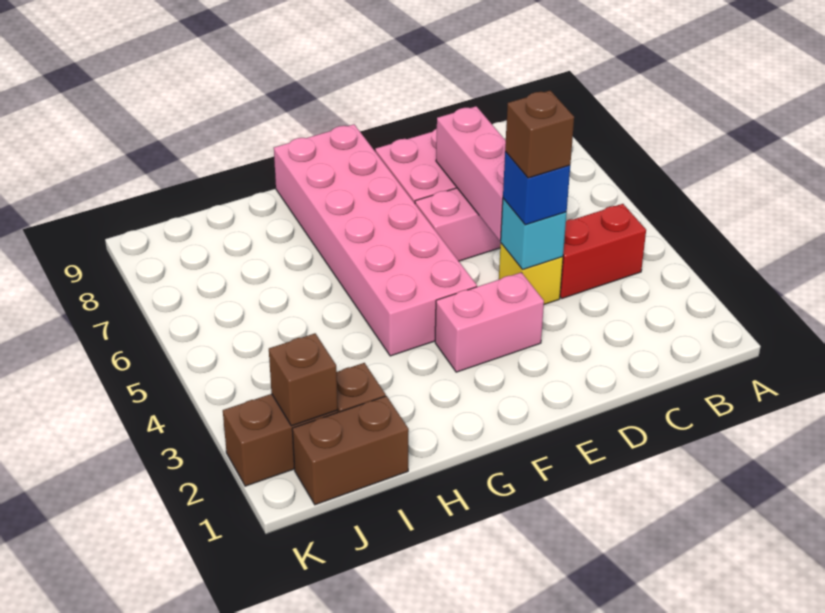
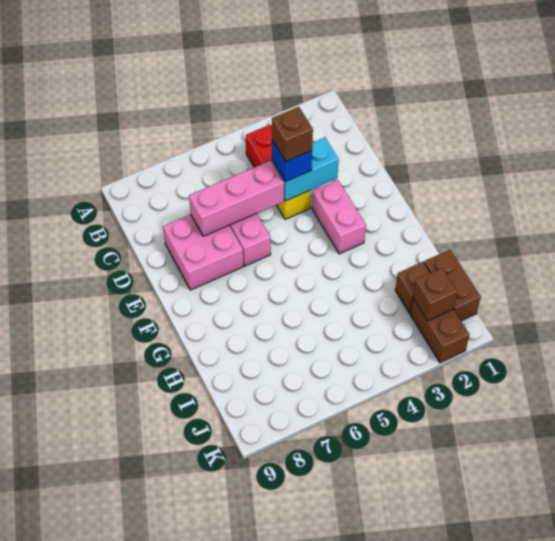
cyan 1x1 brick [501,198,567,269] -> cyan 1x2 brick [272,138,339,201]
pink 2x6 brick [274,124,477,356] -> none

